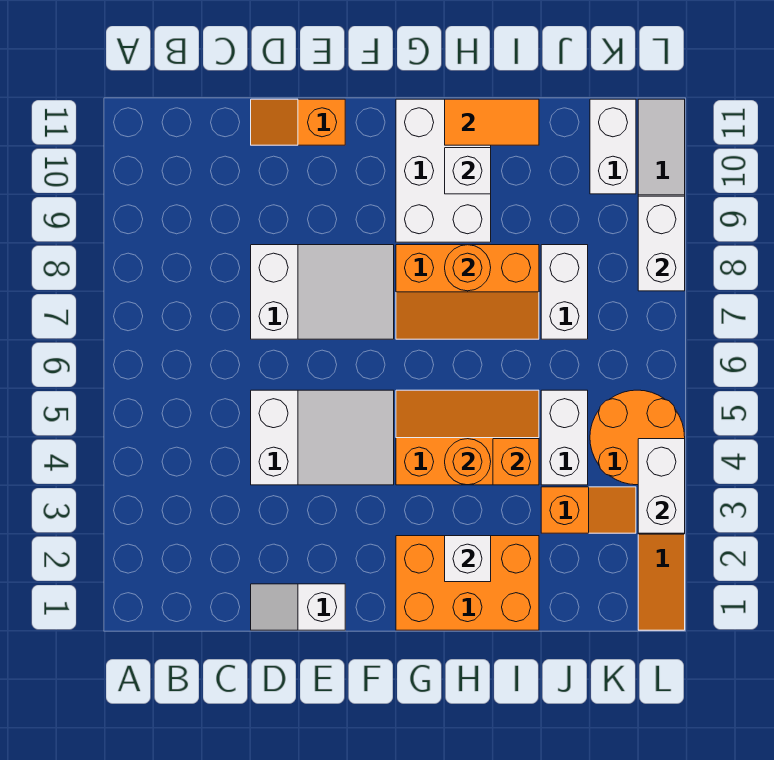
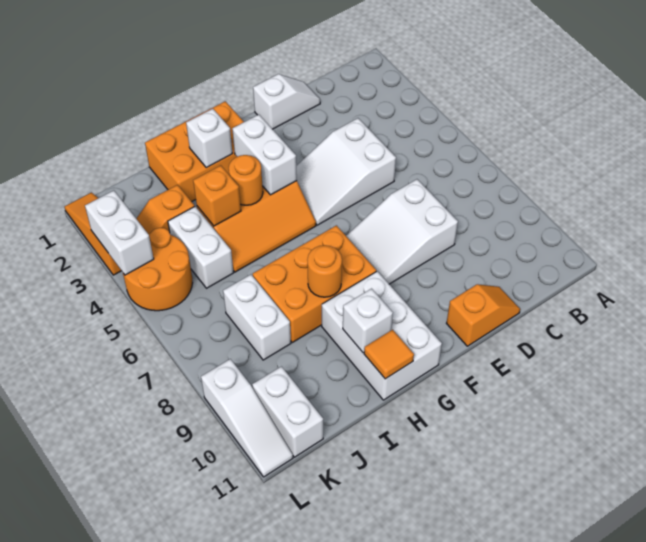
orange 2x3 slope [396,245,539,339] -> orange 2x3 brick [253,225,376,342]
orange 1x2 tile [445,99,539,145] -> orange 1x1 tile [364,330,414,379]
white 1x2 brick [638,196,685,291] -> white 1x2 brick moved to [232,115,297,195]

